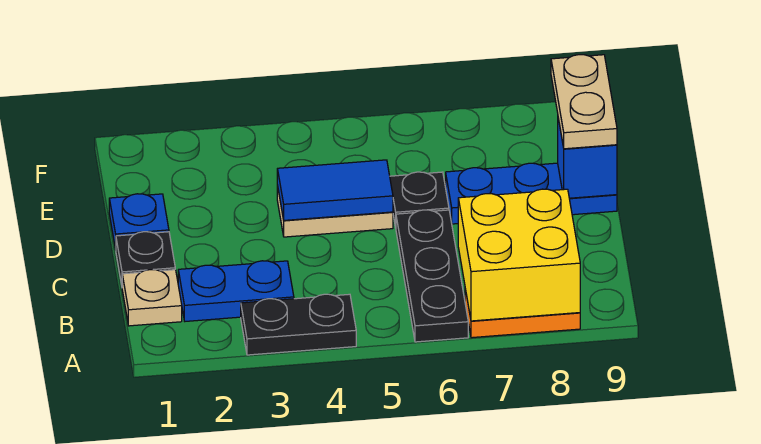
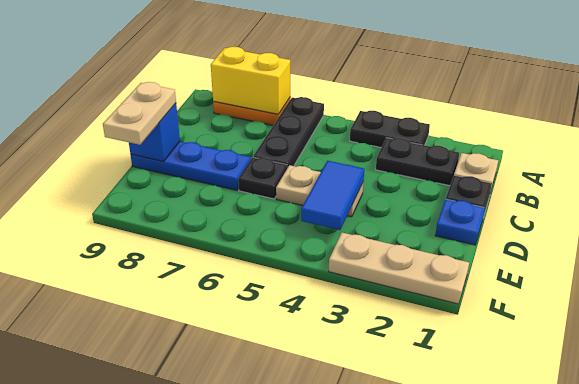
yellow 2x2 brick [458,189,580,321] -> yellow 1x2 brick [211,47,290,114]
blue 1x2 plate [178,261,294,321] -> black 1x2 plate [376,138,459,186]
blue 1x2 tile [277,160,393,220] -> blue 1x2 tile turned to [301,161,364,230]
none -> tan 1x3 plate [329,233,469,304]

